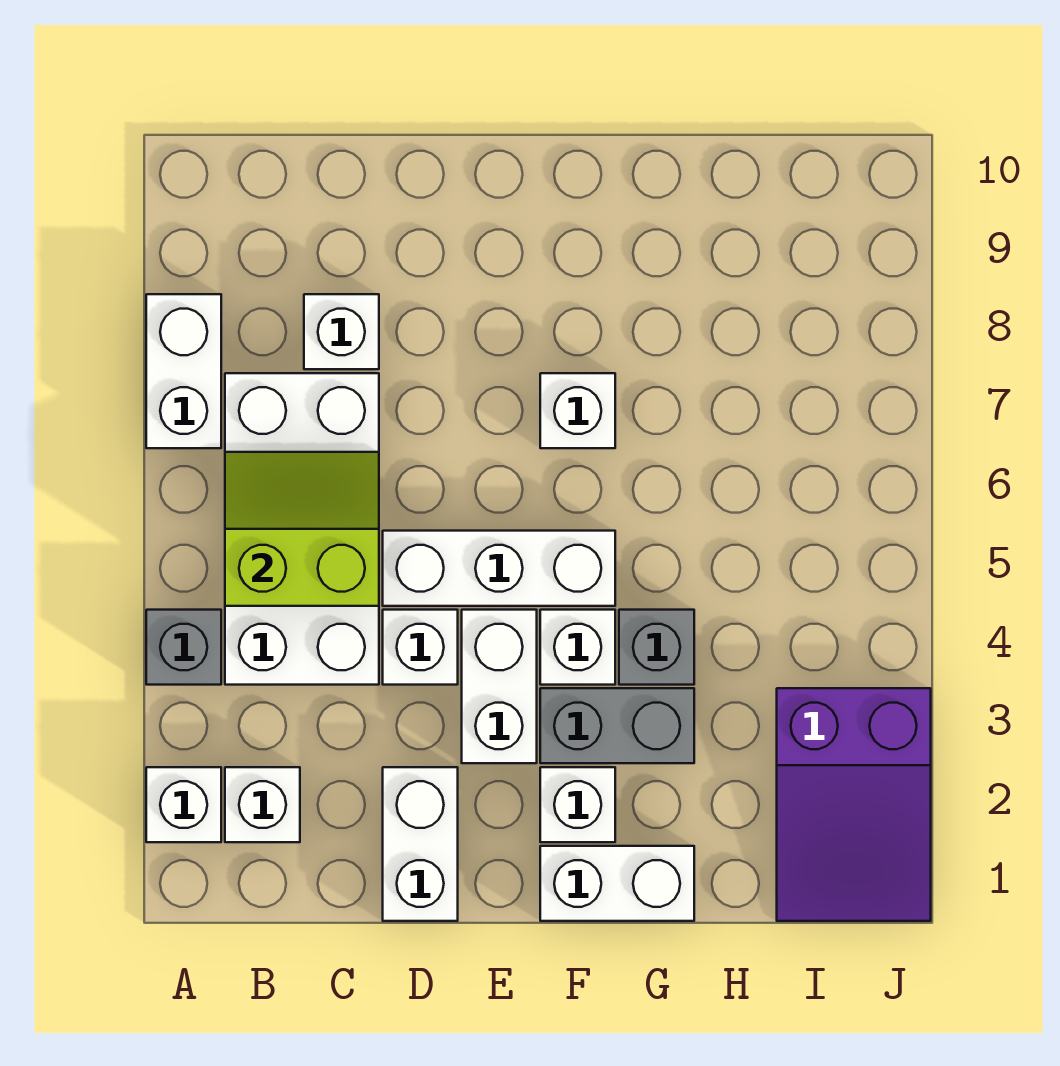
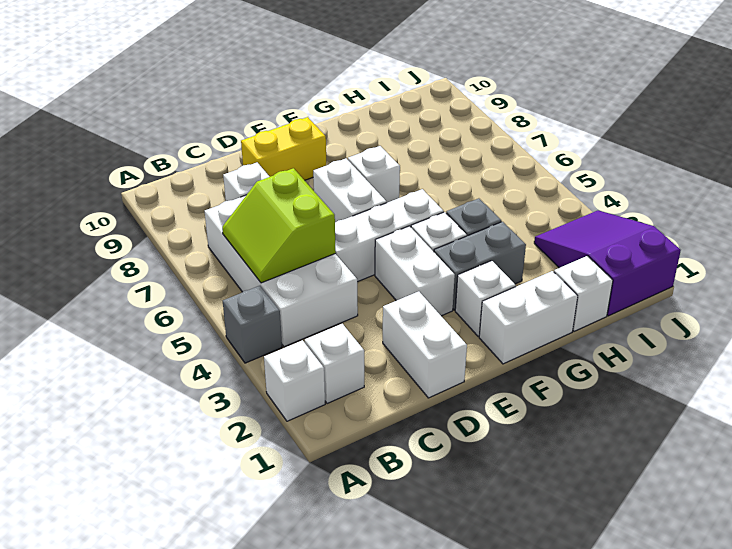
white 1x2 brick [146,294,221,448] -> white 1x2 brick moved to [313,158,387,222]
lime 2x2 slope [225,452,379,606] -> lime 2x2 slope turned to [222,168,336,283]
white 1x1 brick [383,610,458,685] -> white 1x1 brick moved to [554,256,613,331]
none -> yellow 1x2 brick [241,117,327,180]
purple 2x3 slope [777,688,931,921] -> purple 2x3 slope turned to [534,210,681,316]

